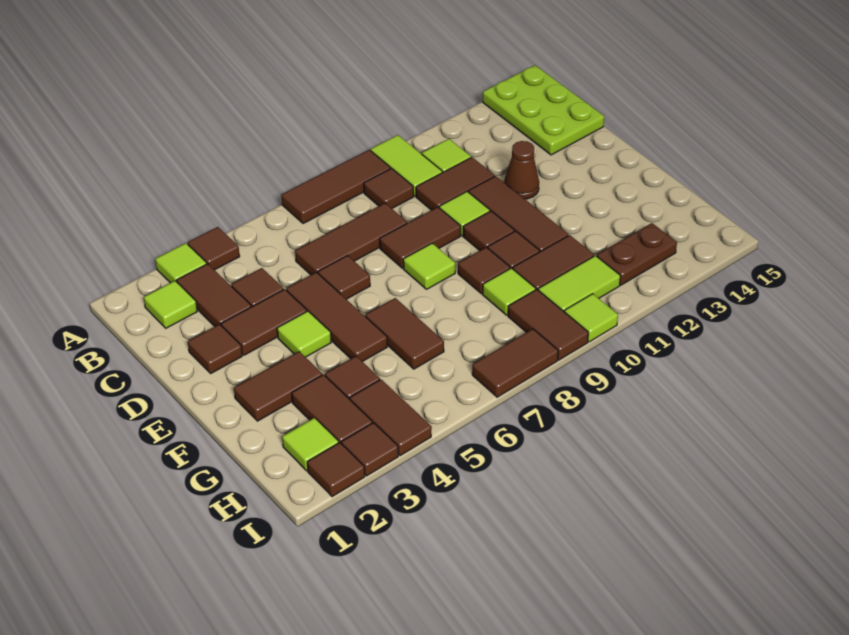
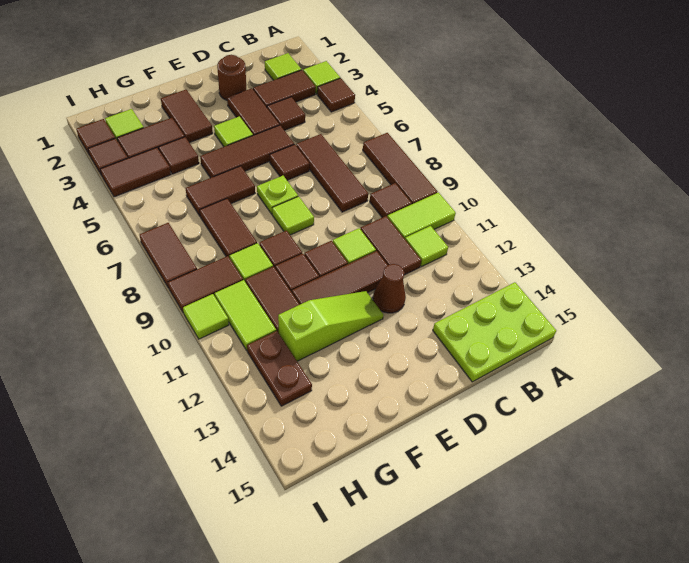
brown 1x1 tile [188,324,242,373] -> brown 1x1 round brick [217,55,246,100]
brown 1x2 tile [380,207,461,268] -> brown 1x2 tile moved to [200,199,257,258]
none -> lime 1x1 plate [257,176,298,214]
none -> lime 1x3 slope [278,291,384,361]

